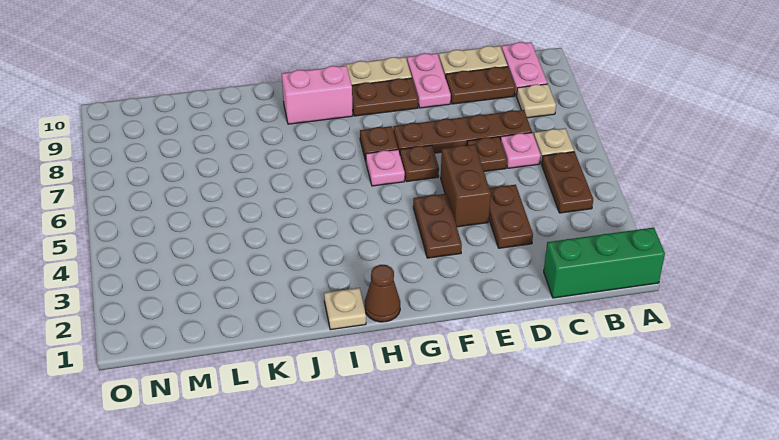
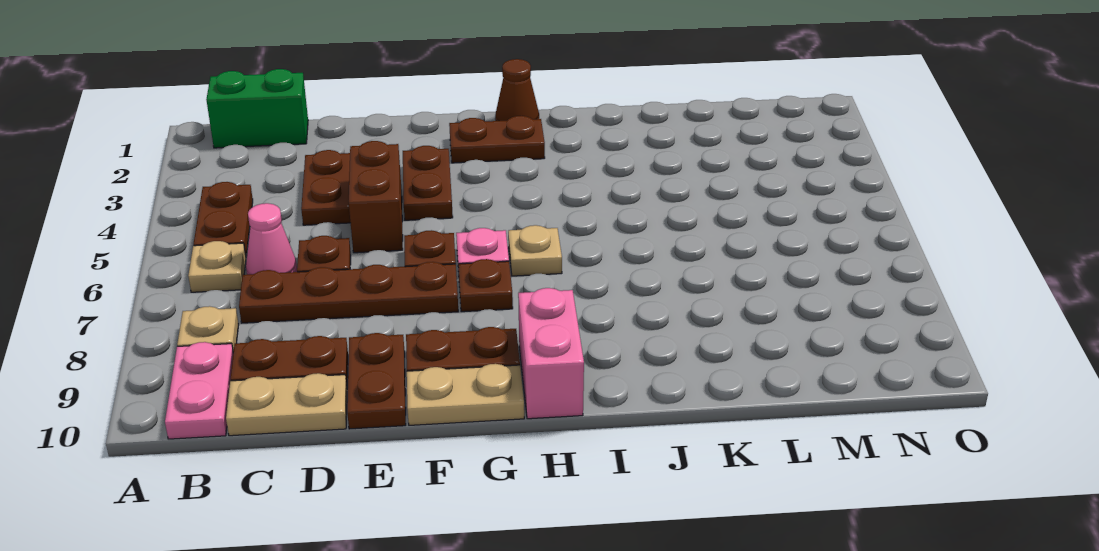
green 1x3 brick [544,228,665,298] -> green 1x2 brick [206,69,308,148]
pink 1x1 plate [501,133,541,168] -> pink 1x1 cone [246,203,297,274]
pink 1x2 plate [407,53,451,108] -> brown 1x2 plate [347,333,406,429]
none -> brown 1x2 plate [449,116,545,163]
pink 1x2 brick [282,66,353,124] -> pink 1x2 brick turned to [518,288,584,419]
tan 1x1 plate [324,288,366,330] -> tan 1x1 plate moved to [508,225,562,276]

